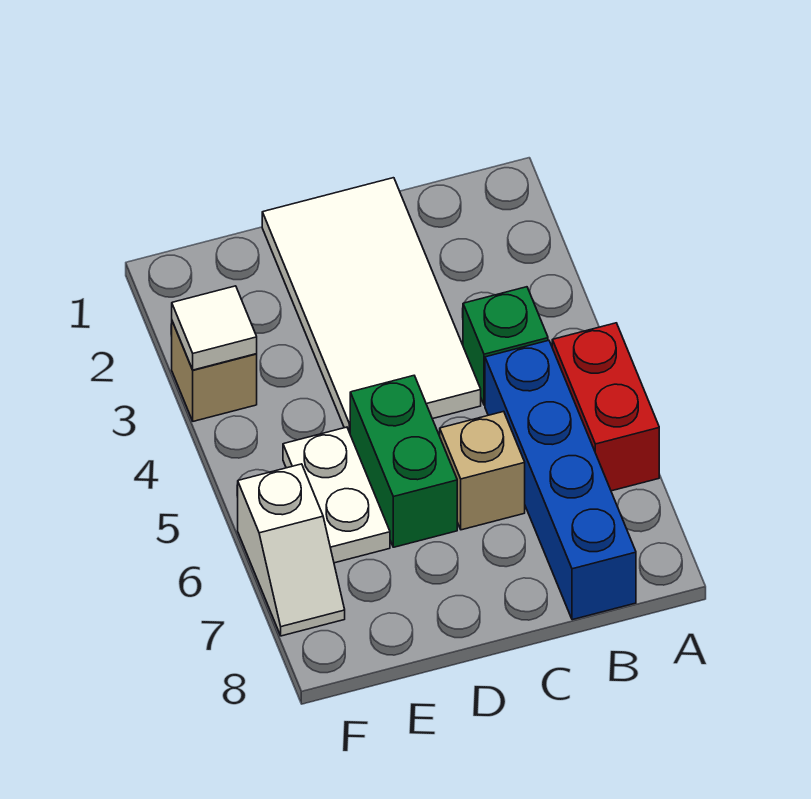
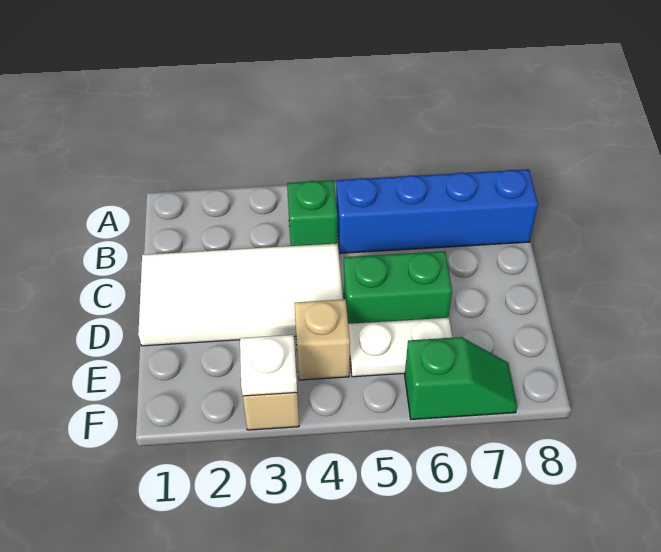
red 1x2 brick [552,323,659,491] -> none
tan 1x1 brick [440,411,525,530] -> tan 1x1 brick moved to [295,299,350,380]
white 1x1 tile [172,286,257,370] -> white 1x1 plate [240,335,297,396]
white 1x2 slope [238,464,345,636] -> green 1x2 slope [405,337,517,419]

